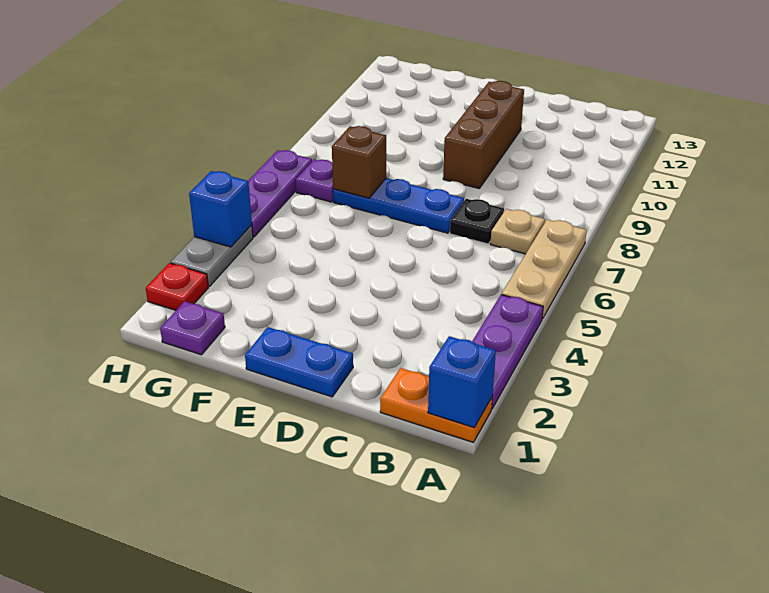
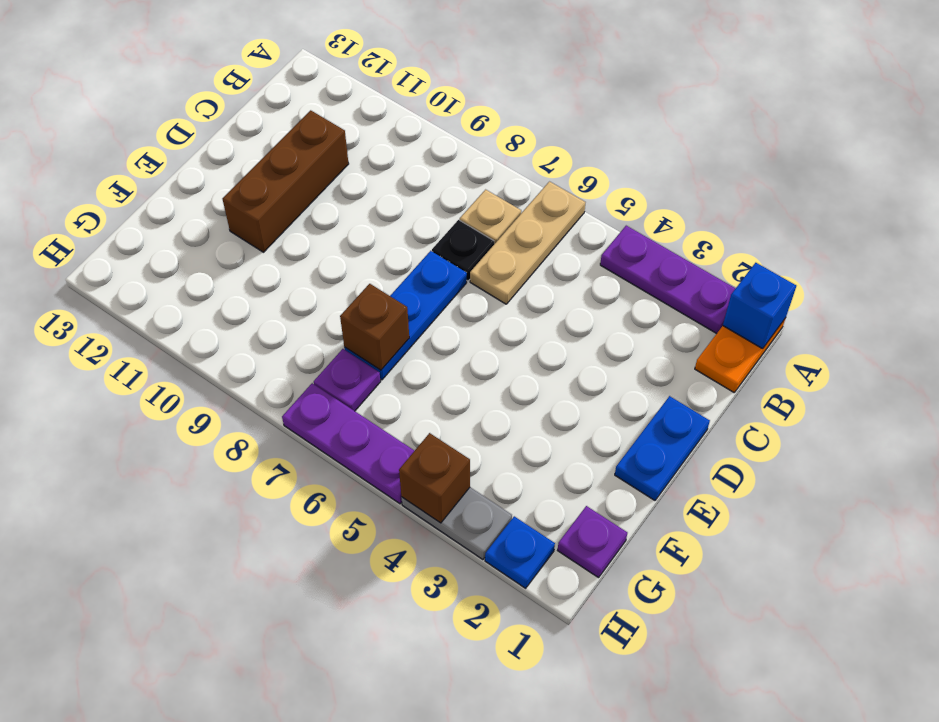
tan 1x3 plate [502,219,587,319] -> tan 1x3 plate turned to [470,182,585,304]
brown 1x3 brick [443,81,524,188] -> brown 1x3 brick turned to [222,110,349,252]
red 1x1 plate [146,263,208,310] -> blue 1x1 plate [485,516,555,588]
blue 1x1 brick [189,171,252,247] -> brown 1x1 brick [399,433,470,523]

